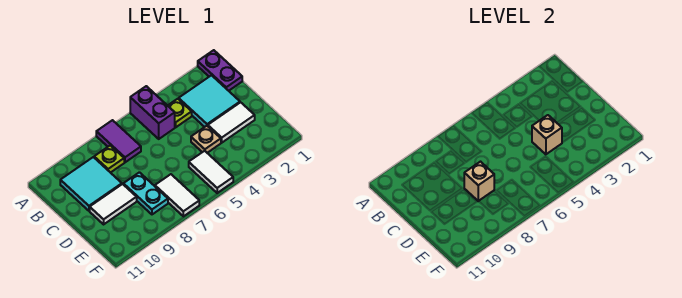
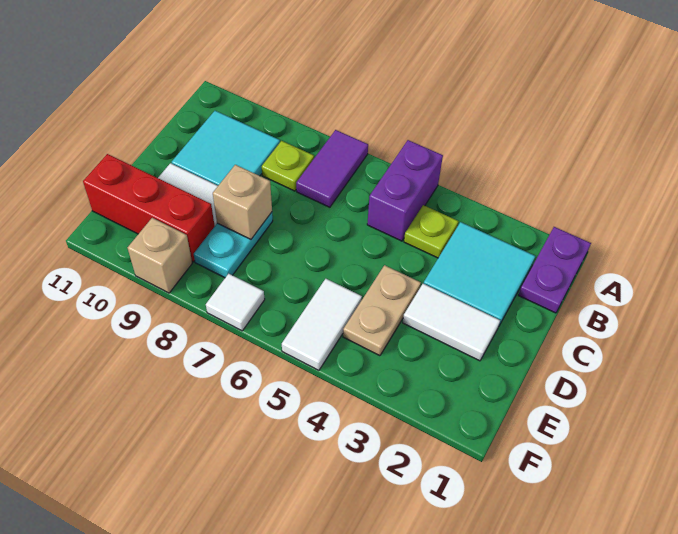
tan 1x1 plate [191,126,221,153] -> tan 1x2 plate [343,265,421,356]
tan 1x1 brick [532,115,562,154] -> tan 1x1 brick moved to [128,218,192,293]
white 1x2 tile [155,174,199,216] -> white 1x1 tile [206,273,265,331]
none -> red 1x3 brick [83,154,215,262]

